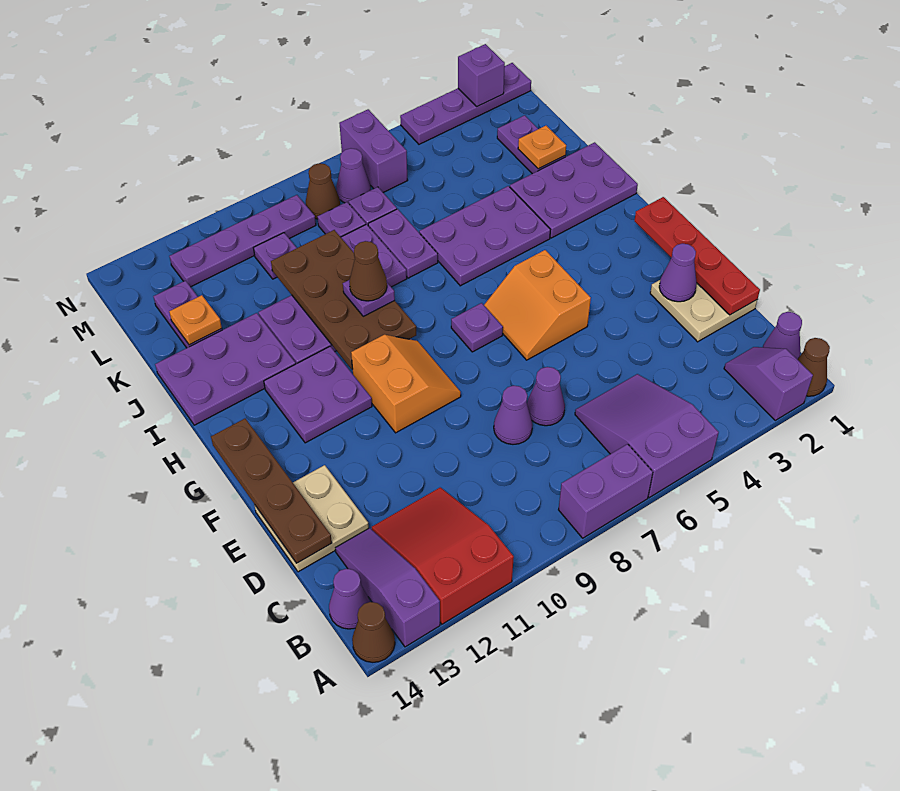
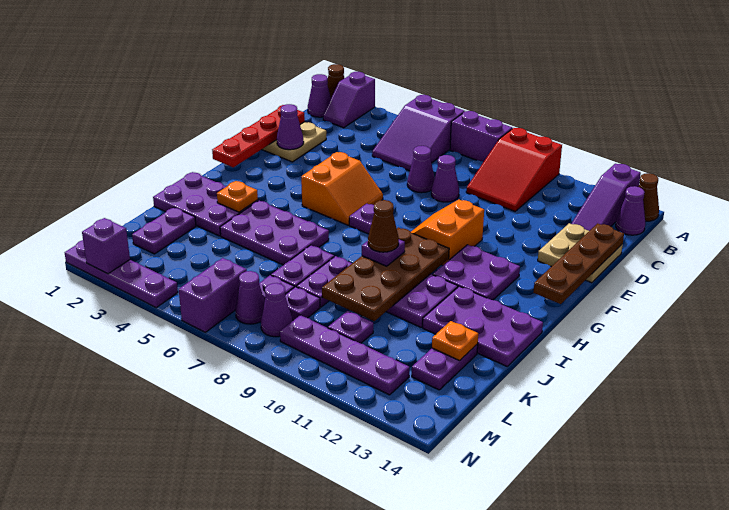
red 2x3 slope [372,487,514,624] -> red 2x3 slope moved to [466,128,562,211]
orange 1x1 plate [518,126,566,169] -> orange 1x1 plate moved to [217,181,258,212]
brown 1x1 cone [306,163,340,219] -> purple 1x1 cone [261,283,293,337]

